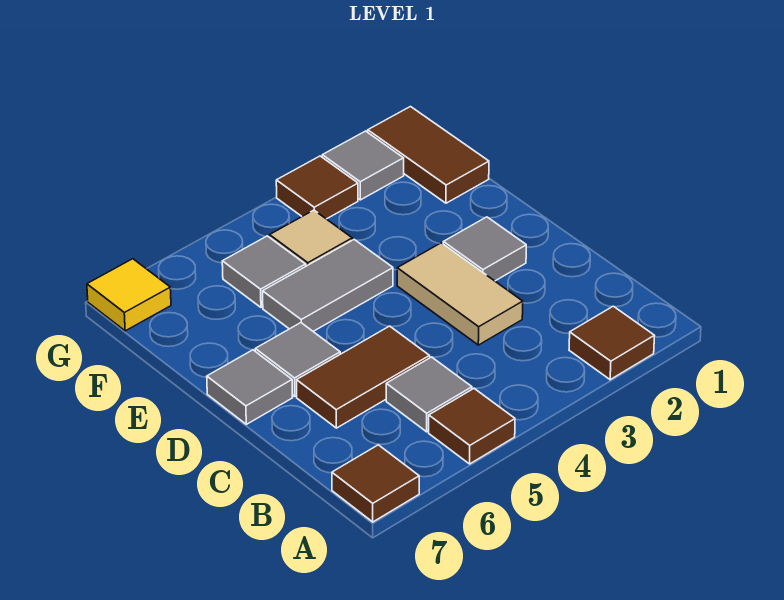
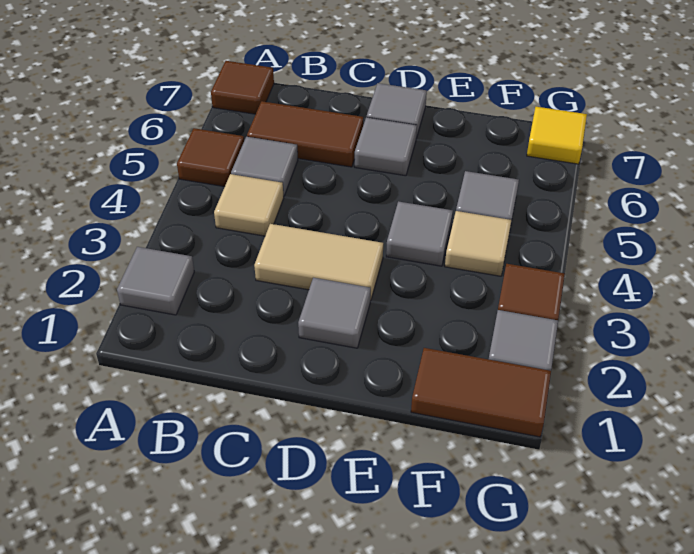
brown 1x1 tile [569,306,655,380] -> grey 1x1 tile [117,247,194,315]
none -> tan 1x1 tile [214,174,284,236]
brown 1x2 tile [297,326,430,428] -> brown 1x2 tile turned to [247,101,363,167]
grey 1x2 tile [263,240,393,331] -> grey 1x1 tile [386,201,453,266]

